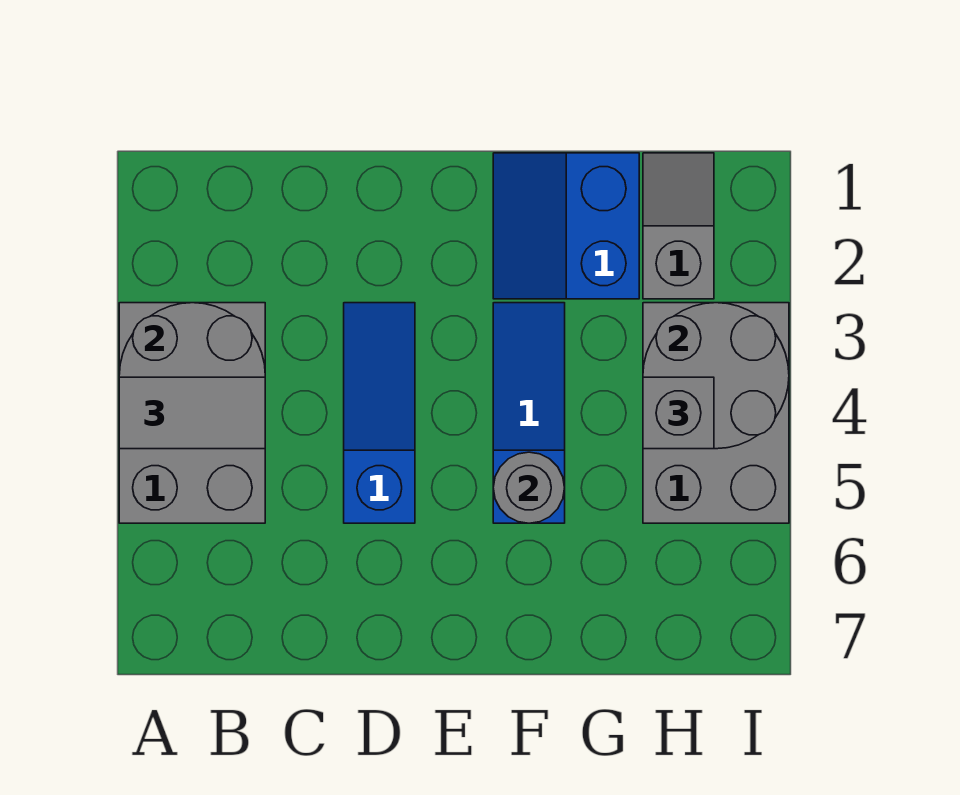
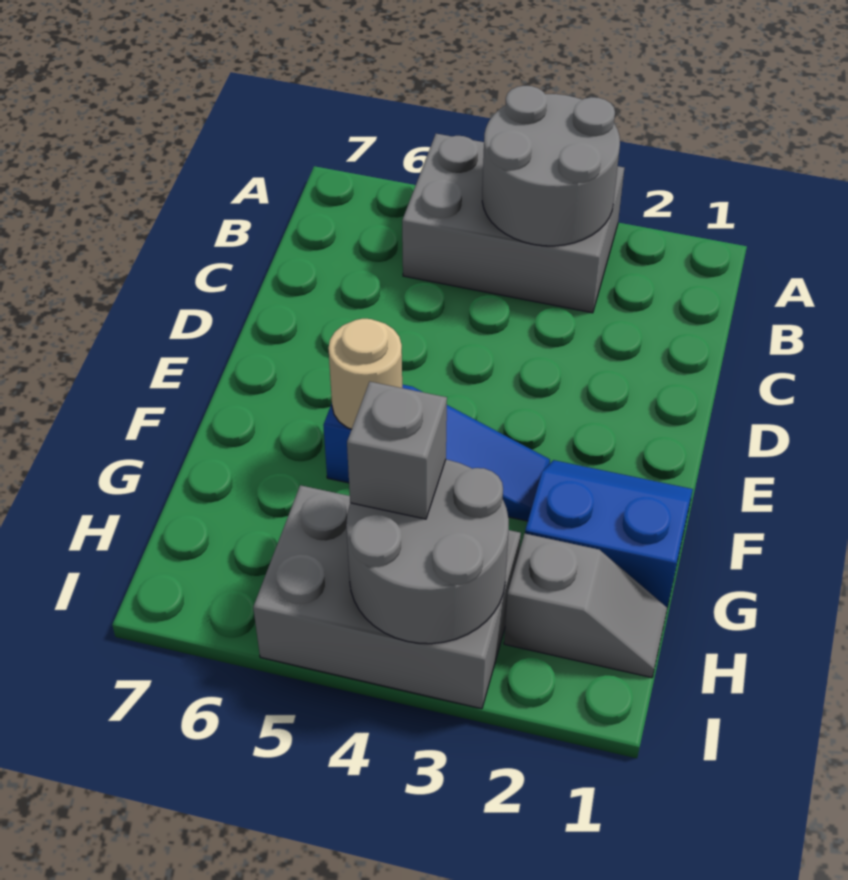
grey 1x2 tile [119,377,265,449] -> none
blue 1x3 slope [344,303,415,523] -> none
grey 1x1 round brick [493,452,565,523] -> tan 1x1 round brick [328,319,402,429]

